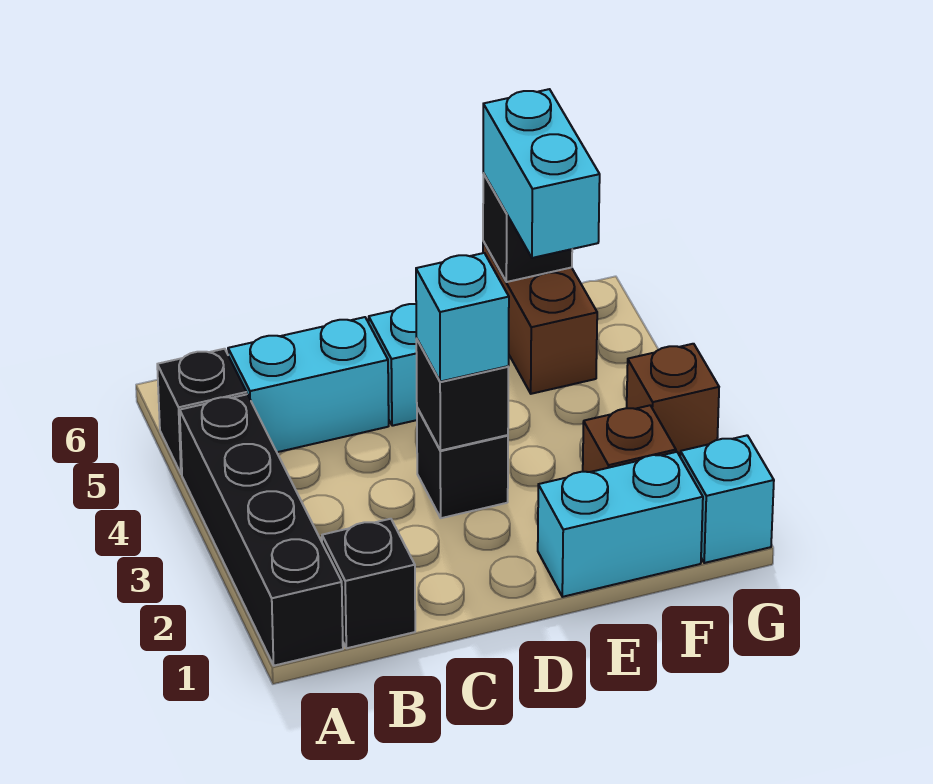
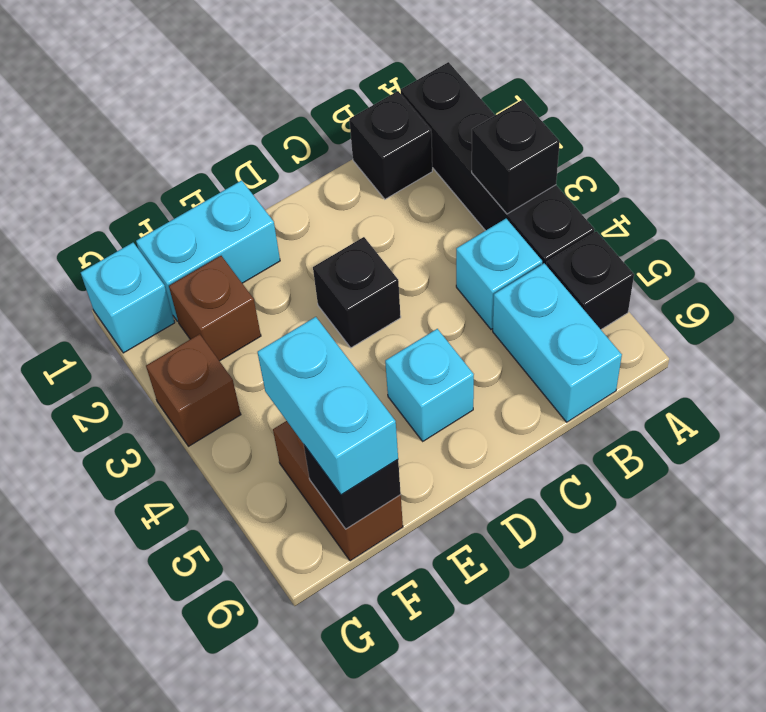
cyan 1x2 brick [228,317,389,452] -> cyan 1x2 brick turned to [493,263,622,422]
black 1x1 brick [416,339,509,451] -> black 1x1 brick moved to [472,100,560,214]
cyan 1x1 brick [416,253,509,382] -> cyan 1x1 brick moved to [456,219,542,329]

